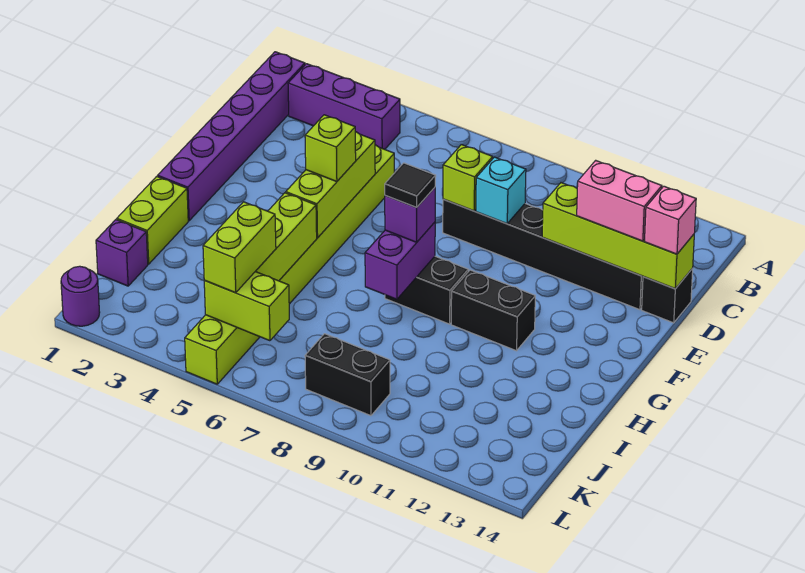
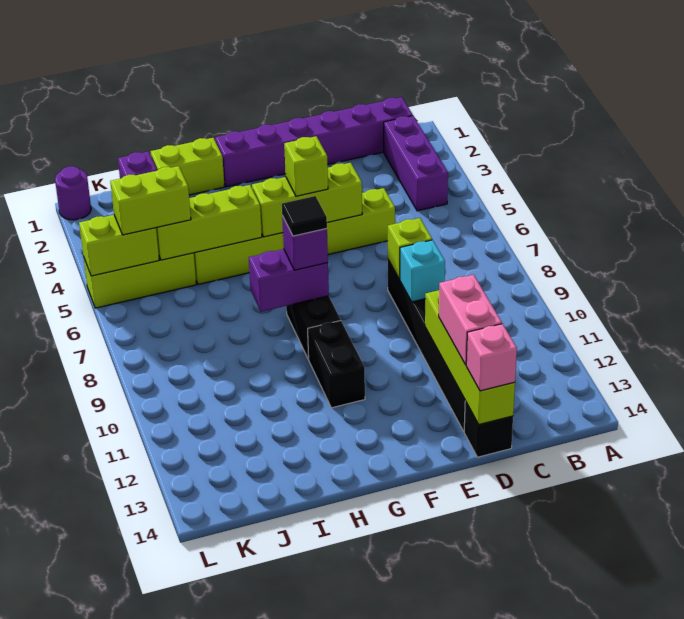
lime 1x2 brick [204,272,289,341] -> lime 1x2 brick turned to [79,215,159,276]
black 1x2 brick [305,334,390,416] -> none

